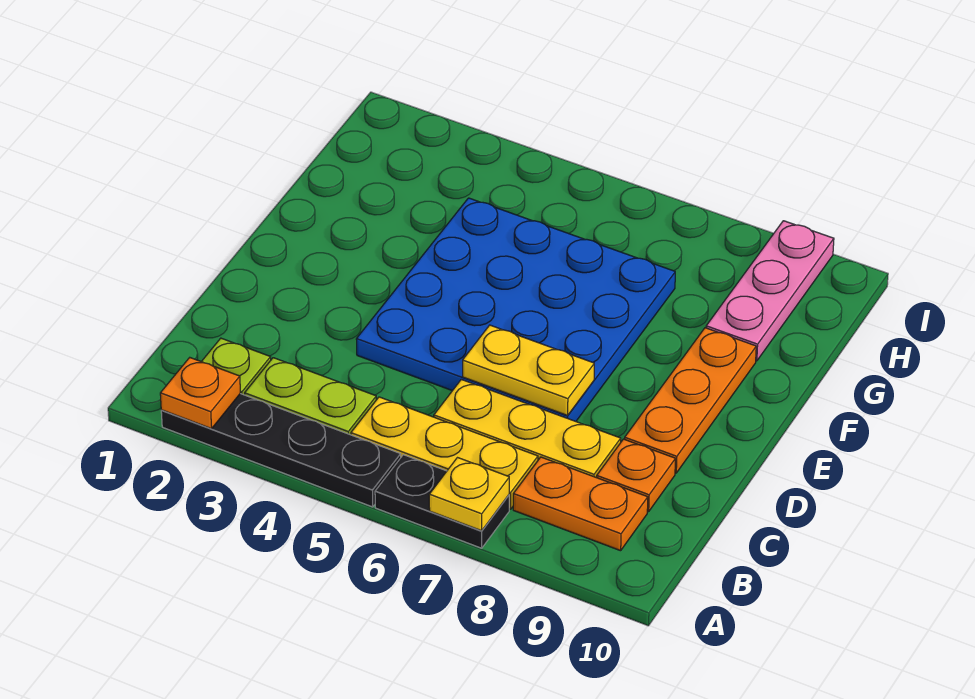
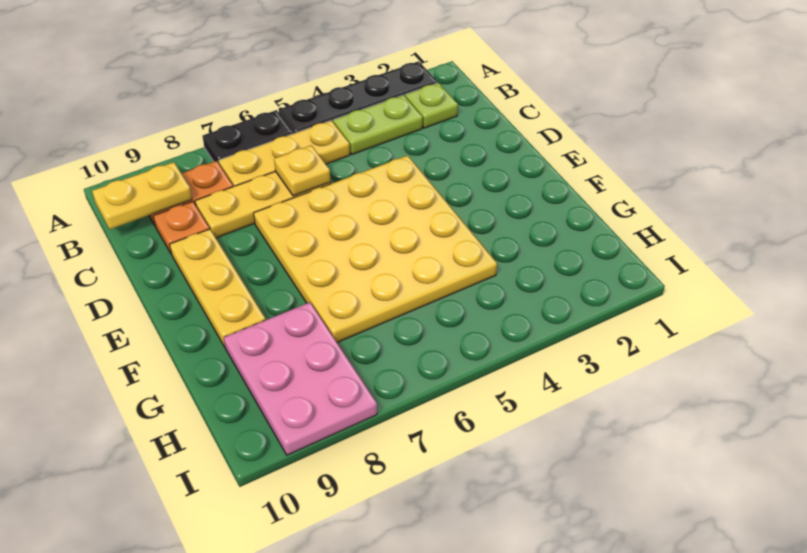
orange 1x1 plate [160,358,241,429] -> none
yellow 1x1 plate [429,458,509,531] -> yellow 1x1 plate moved to [274,145,331,196]
blue 4x4 plate [356,198,675,421] -> yellow 4x4 plate [254,156,497,342]
yellow 1x2 plate [463,325,594,416] -> yellow 1x2 plate moved to [92,162,192,229]
orange 1x3 plate [625,328,756,473] -> yellow 1x3 plate [170,229,266,347]
pink 1x3 plate [706,221,834,361] -> pink 2x3 plate [224,302,377,455]

